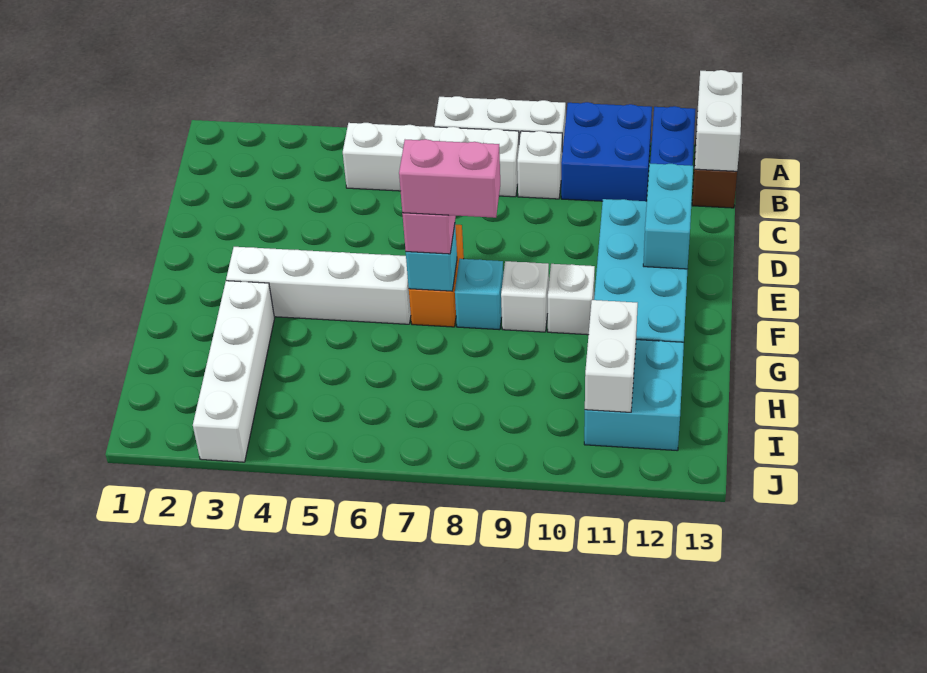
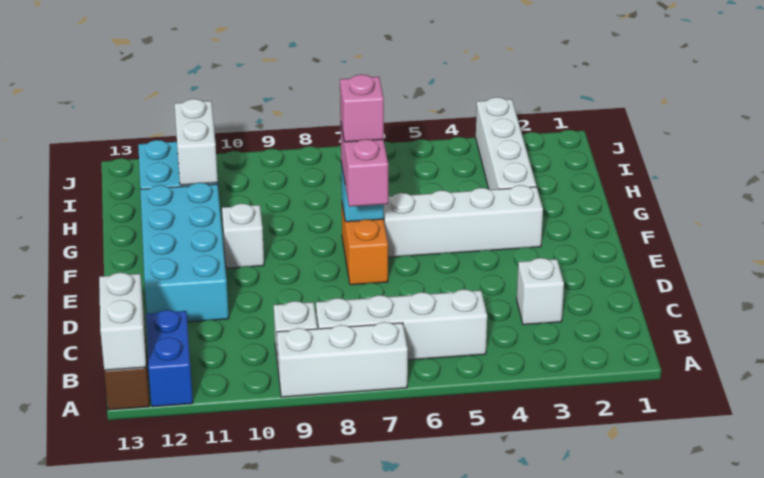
blue 2x2 brick [561,102,652,201] -> none
cyan 1x2 brick [643,164,693,269] -> none
pink 1x2 brick [399,139,500,218] -> pink 1x1 brick [340,74,384,142]
cyan 1x1 brick [455,259,503,330] -> none
white 1x1 brick [501,261,549,332] -> white 1x1 brick moved to [517,258,564,325]

